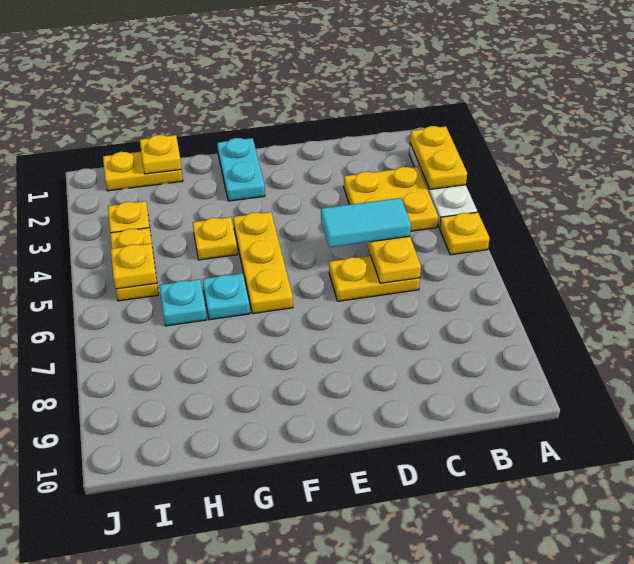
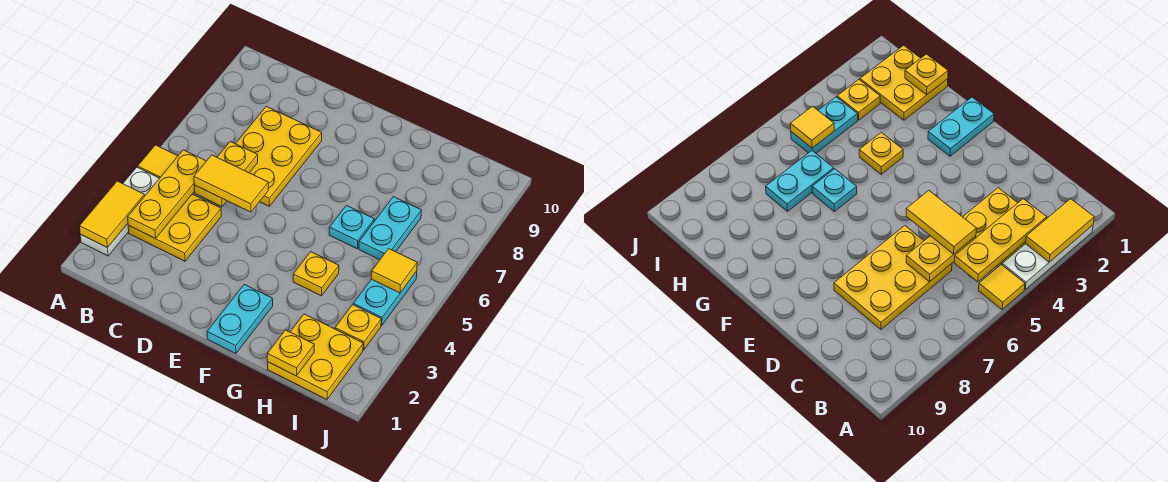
yellow 1x2 plate [410,126,467,189] -> yellow 1x2 tile [79,181,144,248]
yellow 1x1 plate [440,212,490,255] -> yellow 1x1 tile [138,145,178,178]
cyan 1x2 tile [321,198,411,247] -> yellow 1x2 tile [194,155,268,212]
yellow 1x2 plate [329,256,420,301] -> yellow 2x3 plate [236,106,322,206]
yellow 1x3 plate [233,212,293,314] -> yellow 1x3 plate moved to [128,150,206,239]
yellow 1x2 plate [103,152,183,191] -> yellow 2x2 plate [267,314,363,399]
cyan 1x1 plate [160,279,207,326] -> cyan 1x2 plate [359,197,421,260]
yellow 1x2 plate [110,228,159,301] -> cyan 1x2 plate [353,271,417,325]
yellow 1x1 plate [111,243,157,289] -> yellow 1x1 tile [371,249,417,293]

